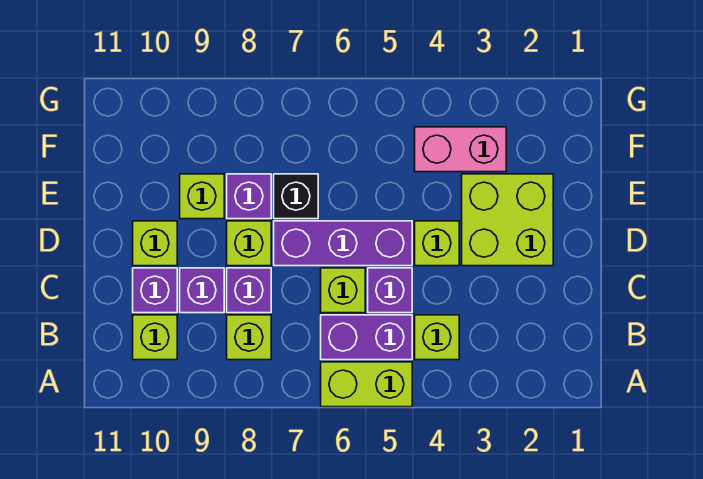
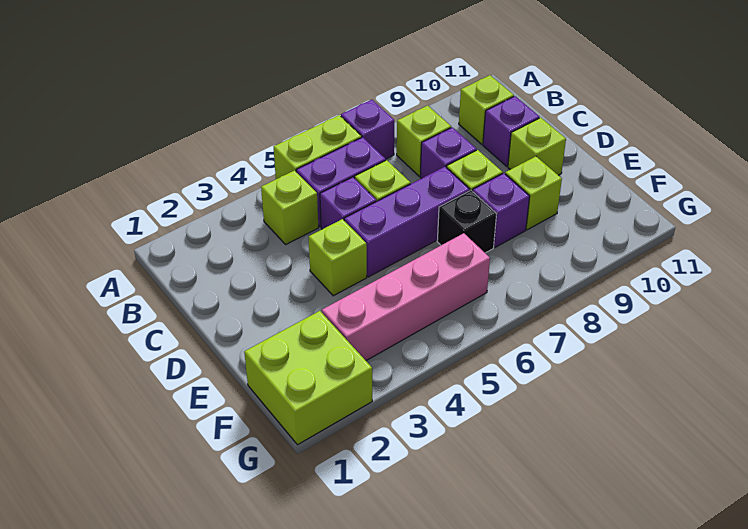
purple 1x1 brick [180,268,224,313] -> purple 1x1 brick moved to [341,100,394,159]
lime 2x2 brick [462,174,553,266] -> lime 2x2 brick moved to [244,311,372,445]
pink 1x2 brick [415,127,506,172] -> pink 1x4 brick [322,233,490,360]

